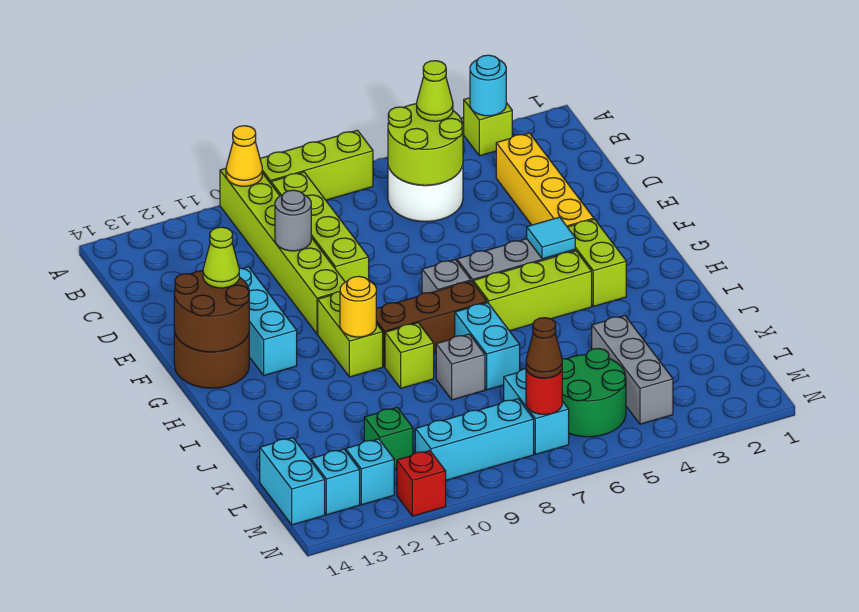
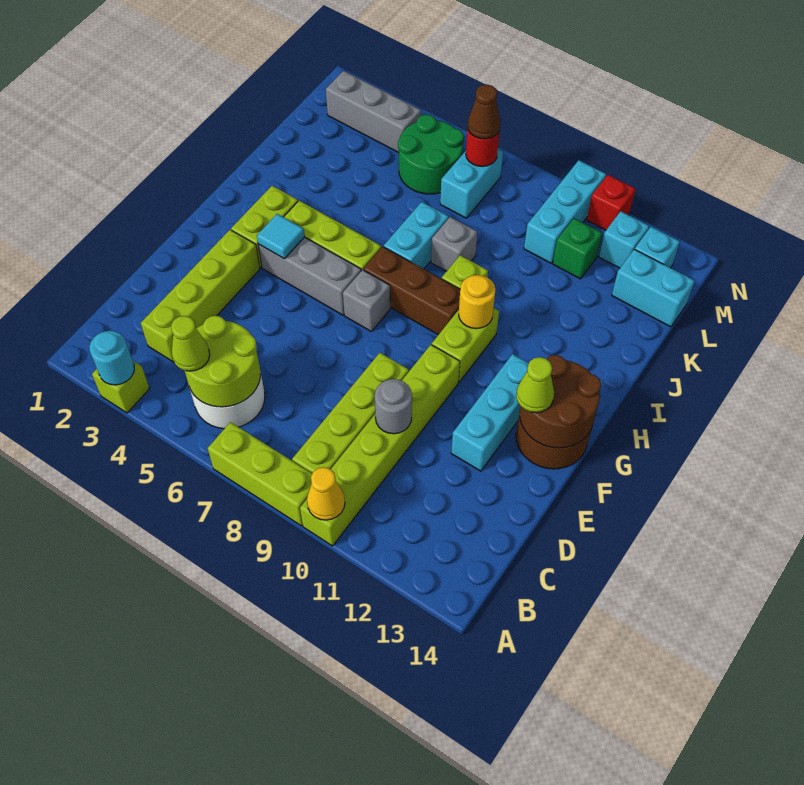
yellow 1x4 brick [496,133,594,227] -> lime 1x4 brick [141,230,260,362]
grey 1x3 brick [592,315,673,424] -> grey 1x3 brick turned to [326,71,421,153]
cyan 1x2 brick [260,438,325,525] -> cyan 1x2 brick turned to [612,249,695,327]
cyan 1x3 brick [415,399,534,480] -> cyan 1x3 brick turned to [524,160,606,263]

